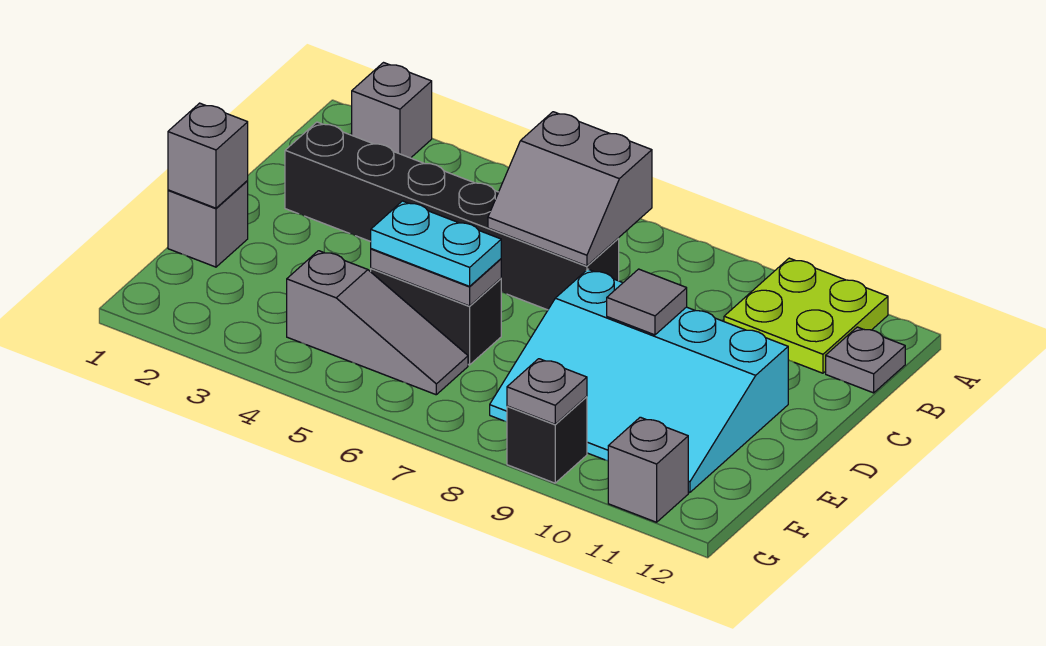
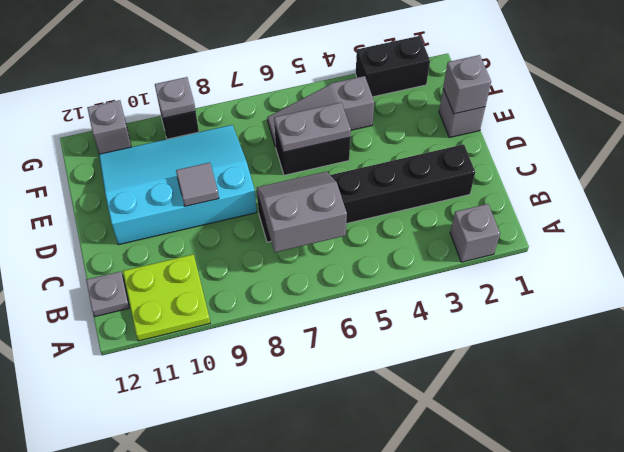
cyan 1x2 plate [371,201,501,286] -> none
none -> black 1x2 brick [356,36,430,97]

